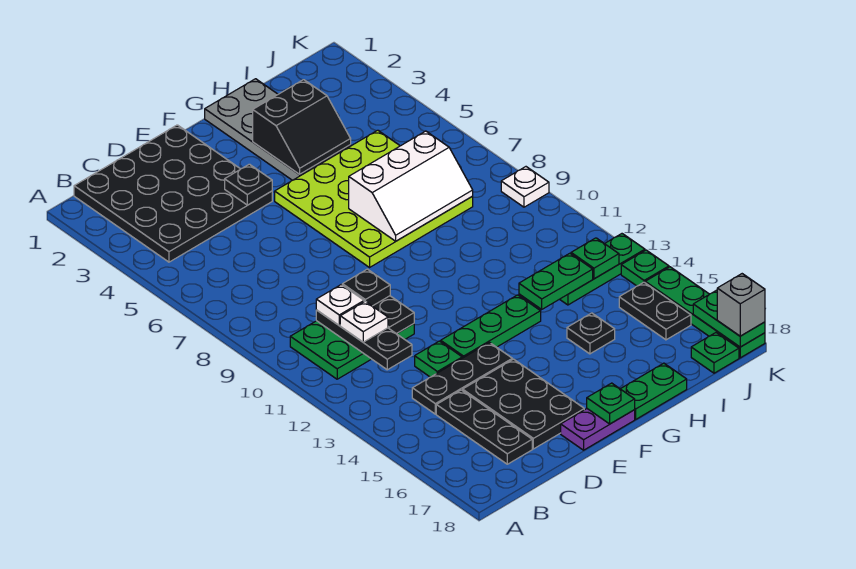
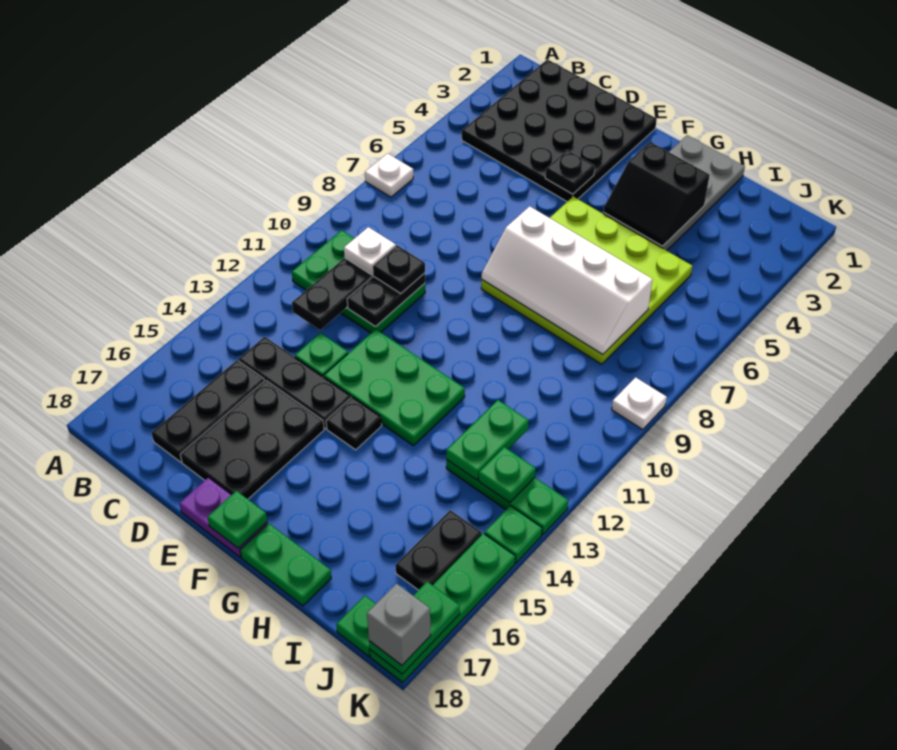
white 1x1 plate [340,301,388,342] -> white 1x1 plate moved to [365,153,413,197]
green 1x3 plate [440,295,541,358] -> green 2x3 plate [324,329,465,446]
white 2x3 slope [349,131,473,241] -> white 2x4 slope [482,206,653,355]
green 1x2 plate [519,253,593,309] -> green 1x2 plate turned to [446,400,529,480]
black 1x1 plate [567,313,615,354] -> black 1x1 plate moved to [326,397,382,450]

